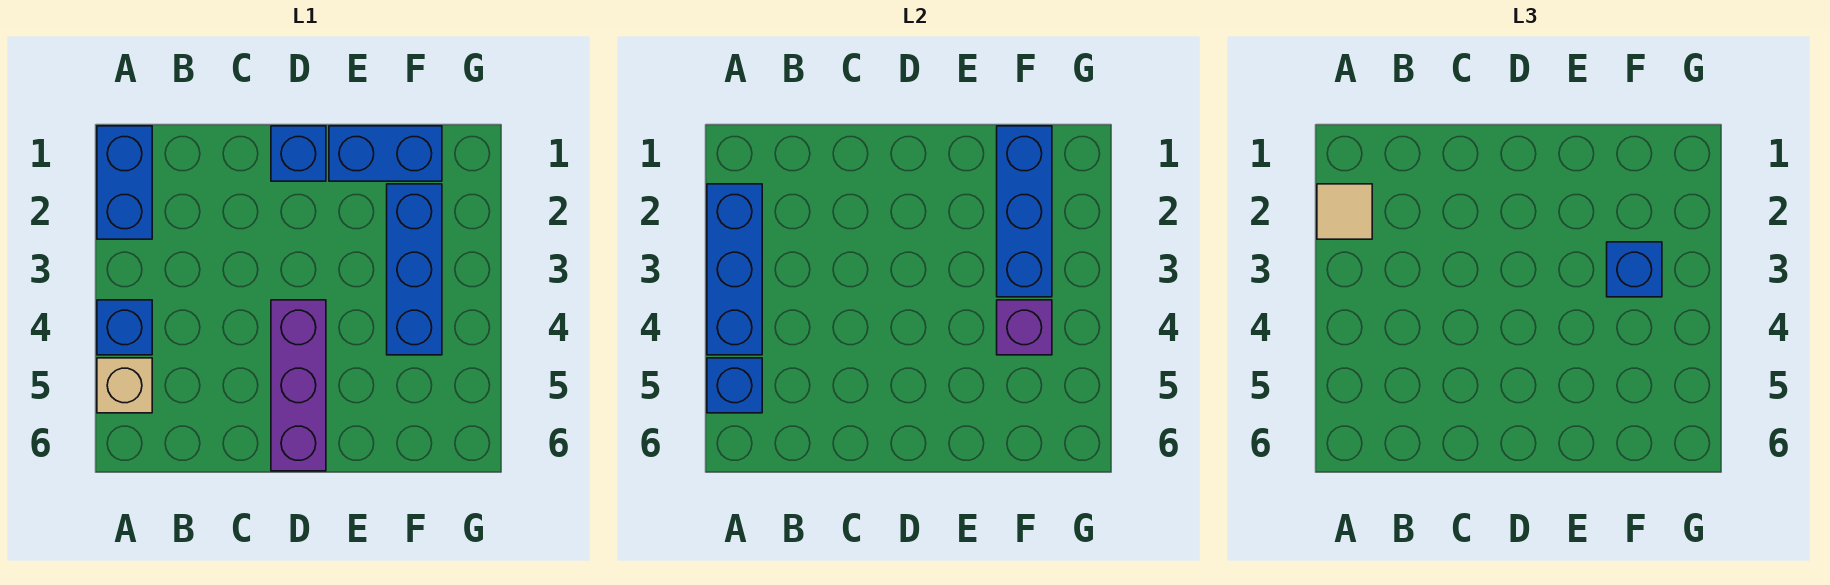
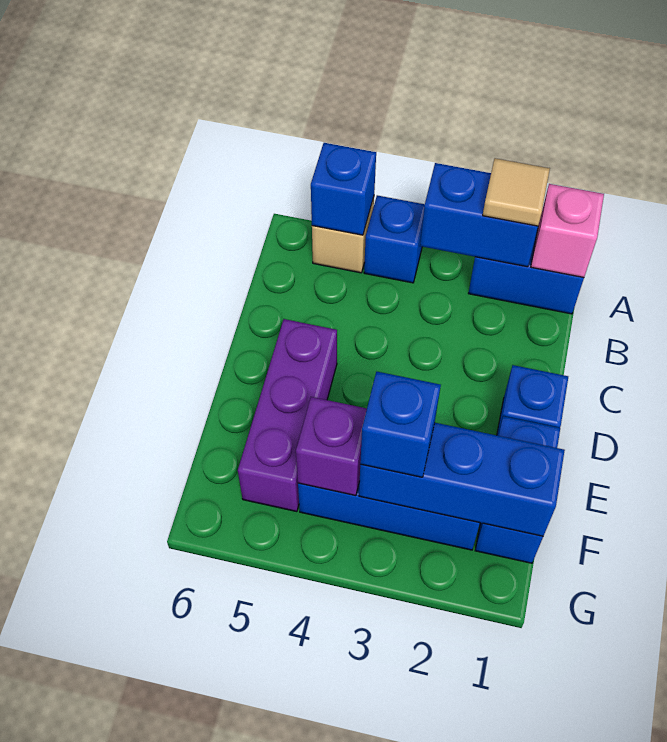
none -> pink 1x1 brick [531,184,604,277]
blue 1x3 brick [707,184,762,355] -> blue 1x2 brick [420,163,538,267]
purple 1x3 brick [271,300,326,471] -> purple 1x3 brick turned to [238,319,337,512]

